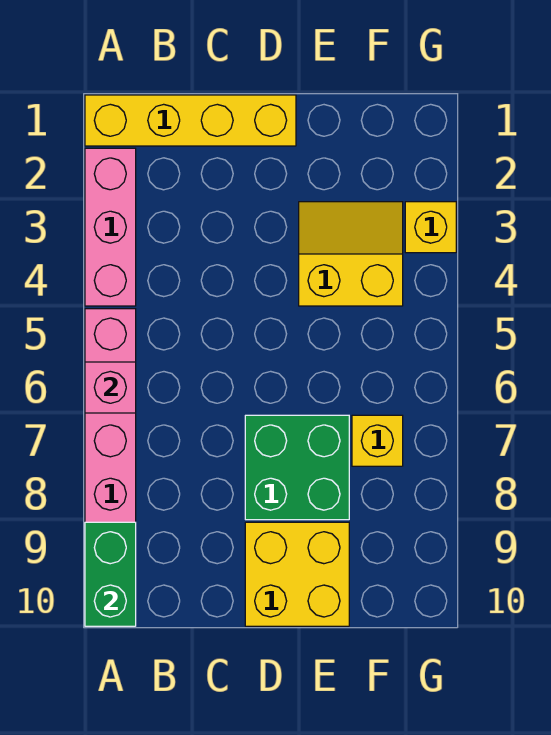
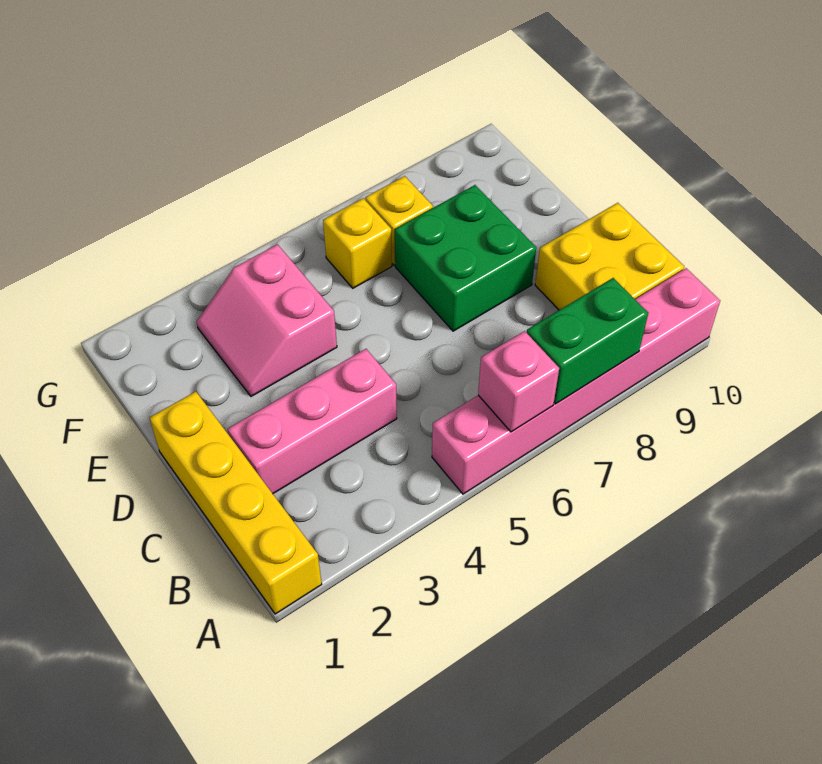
pink 1x3 brick [85,148,136,306] -> pink 1x3 brick moved to [228,349,397,493]
green 1x2 brick [85,522,136,626] -> green 1x2 brick moved to [527,278,648,404]
yellow 2x2 brick [245,522,349,626] -> yellow 2x2 brick moved to [535,203,684,310]
yellow 2x2 slope [299,202,403,306] -> pink 2x2 slope [197,244,337,396]
yellow 1x1 brick [405,202,456,253] -> yellow 1x1 brick moved to [323,198,392,288]

